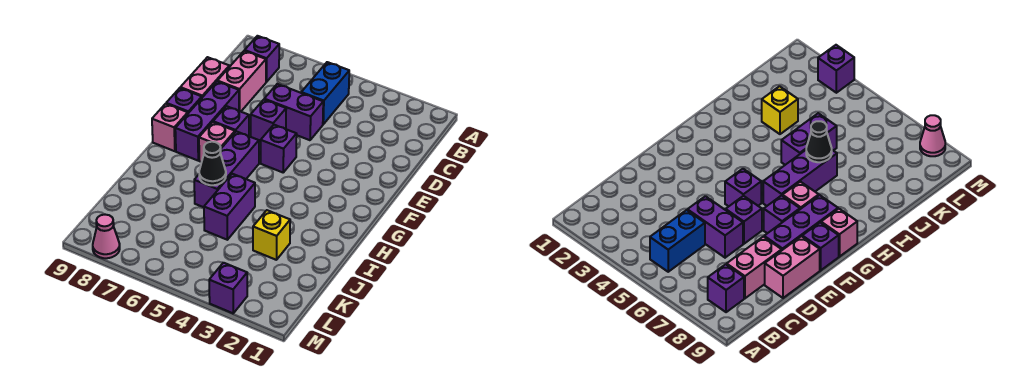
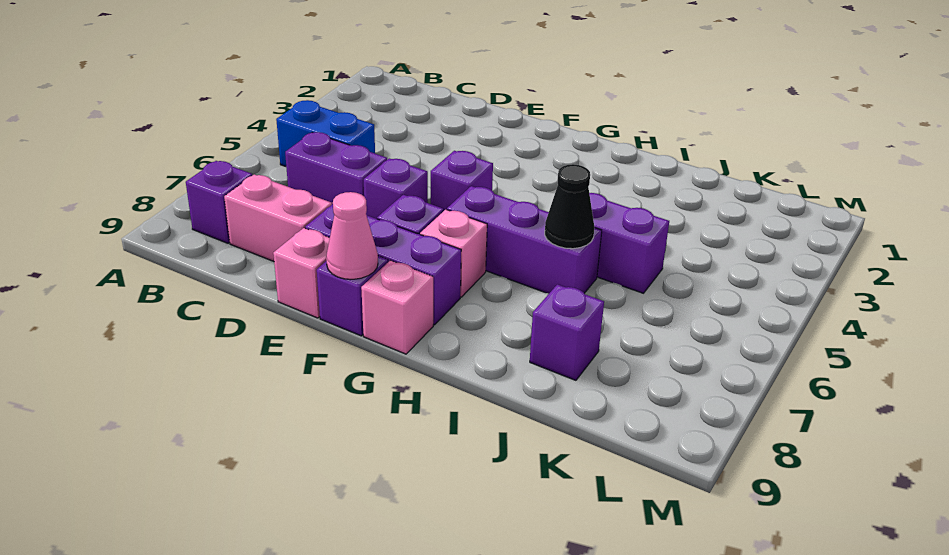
purple 1x2 brick [264,84,323,140] -> purple 1x2 brick turned to [285,132,387,204]
pink 1x2 brick [180,57,229,97] -> pink 1x1 brick [273,228,330,318]
yellow 1x1 brick [253,210,290,260] -> none
purple 1x1 brick [209,263,247,313] -> purple 1x1 brick moved to [530,284,604,380]
pink 1x1 cone [93,215,120,258] -> pink 1x1 cone moved to [326,192,378,279]

